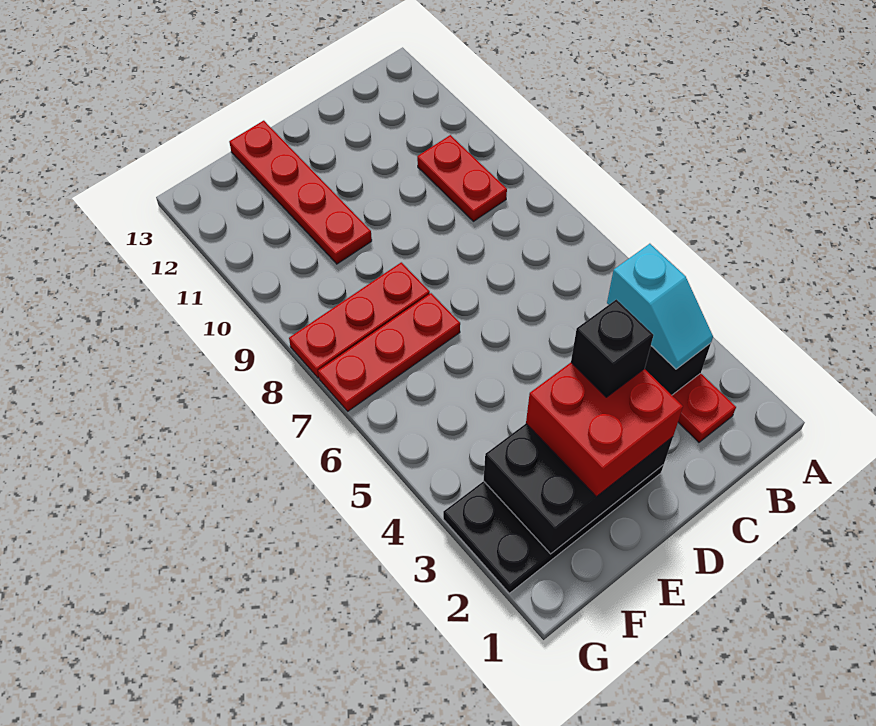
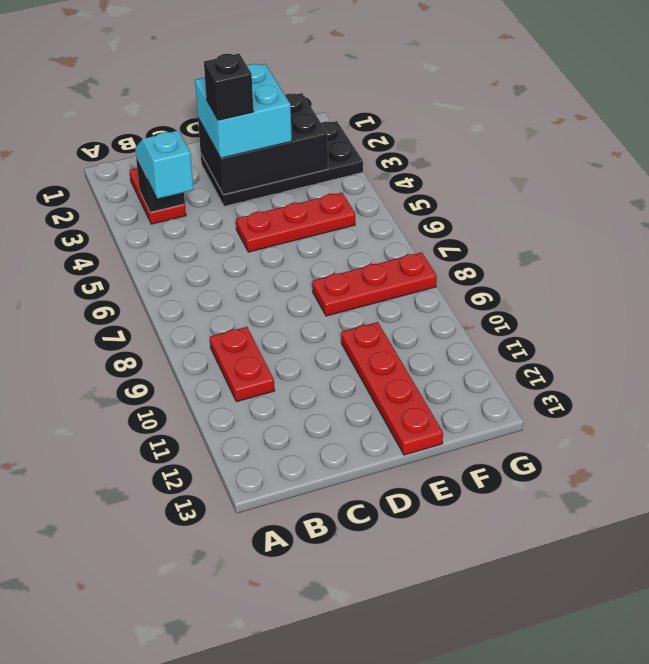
red 2x2 brick [526,363,683,497] -> cyan 2x2 brick [195,64,292,158]
red 1x3 plate [318,293,460,411] -> red 1x3 plate moved to [236,193,355,252]

